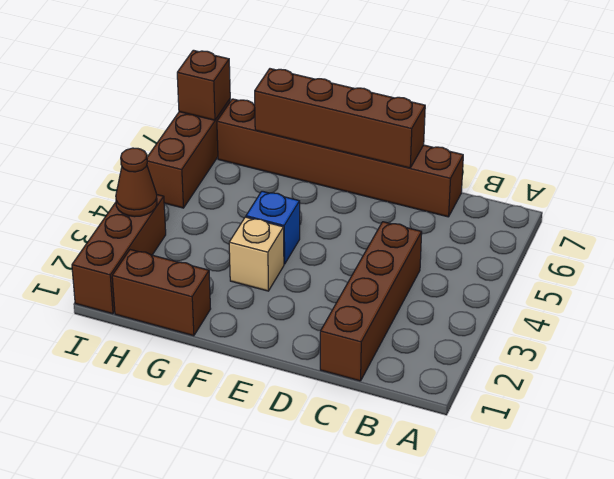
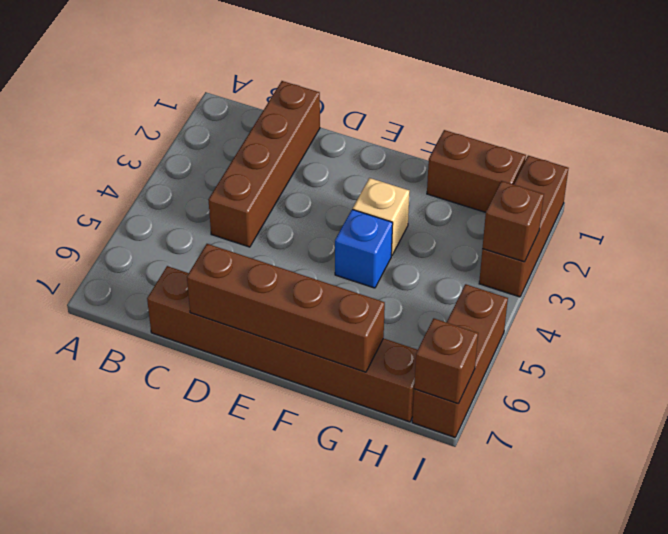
brown 1x1 cone [116,148,157,217] -> brown 1x1 brick [482,181,544,262]

